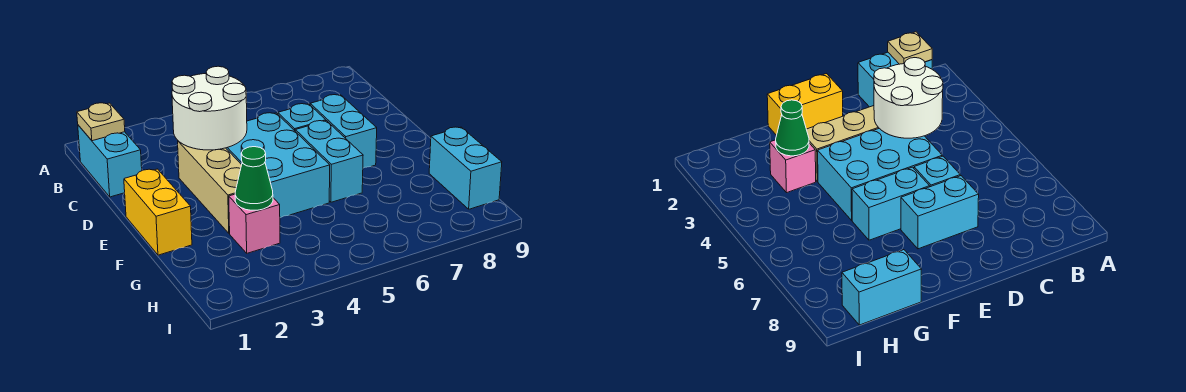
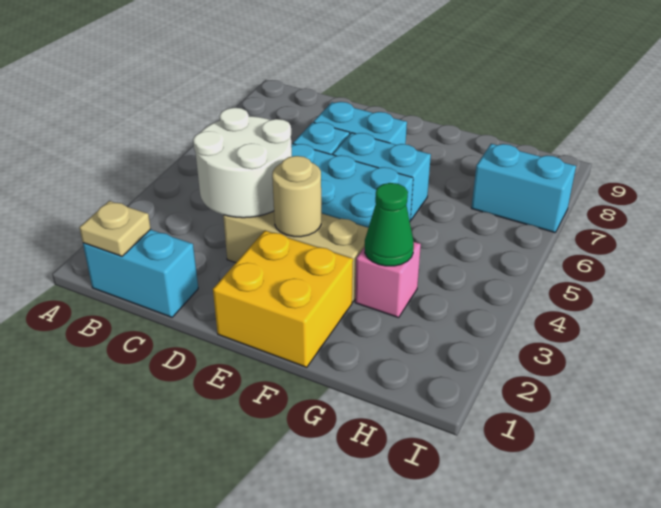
yellow 1x2 brick [124,169,192,255] -> yellow 2x2 brick [213,231,353,367]
none -> tan 1x1 round brick [272,156,321,237]
cyan 1x2 brick [429,127,502,209] -> cyan 1x2 brick moved to [471,144,576,233]

